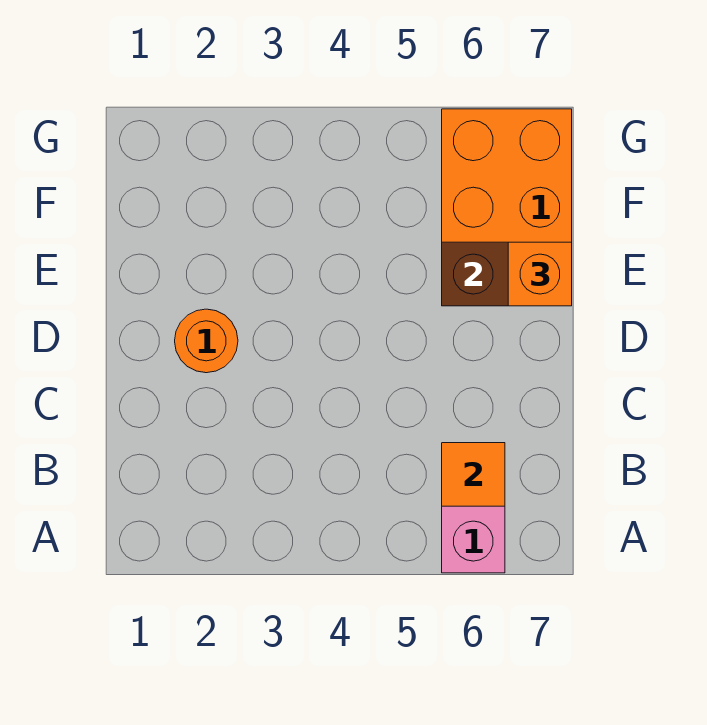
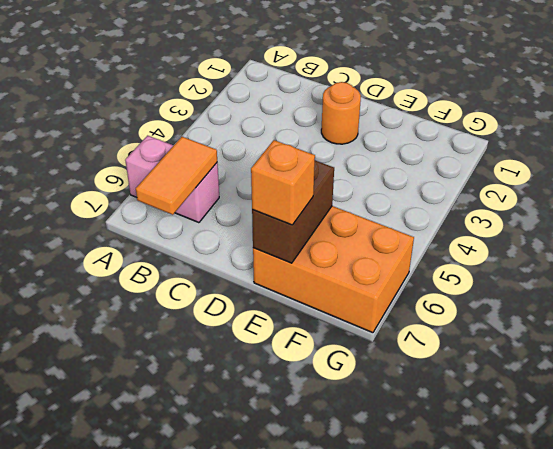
orange 1x1 tile [442,443,505,506] -> orange 1x2 tile [136,137,217,215]

